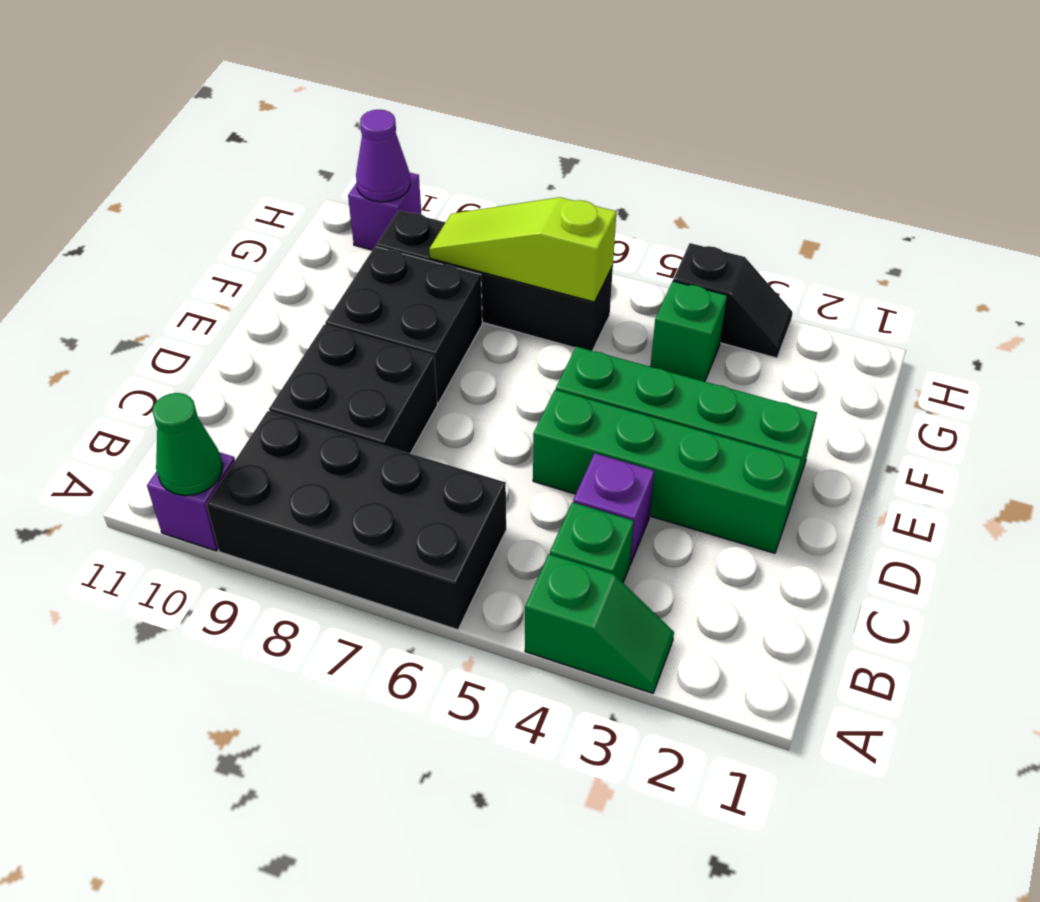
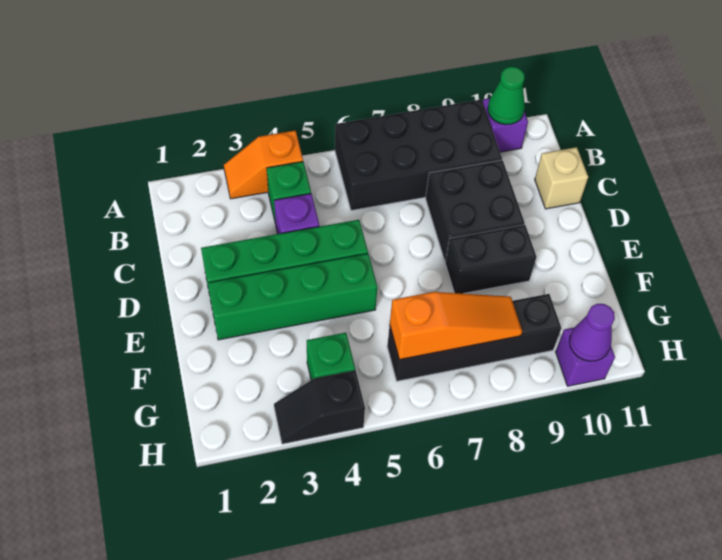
green 1x2 slope [525,554,674,693] -> orange 1x2 slope [224,131,303,199]
none -> tan 1x1 brick [535,147,588,209]
black 2x2 brick [325,247,482,403] -> black 1x2 brick [445,225,536,294]
lime 1x3 slope [429,197,616,302] -> orange 1x3 slope [390,292,522,360]

